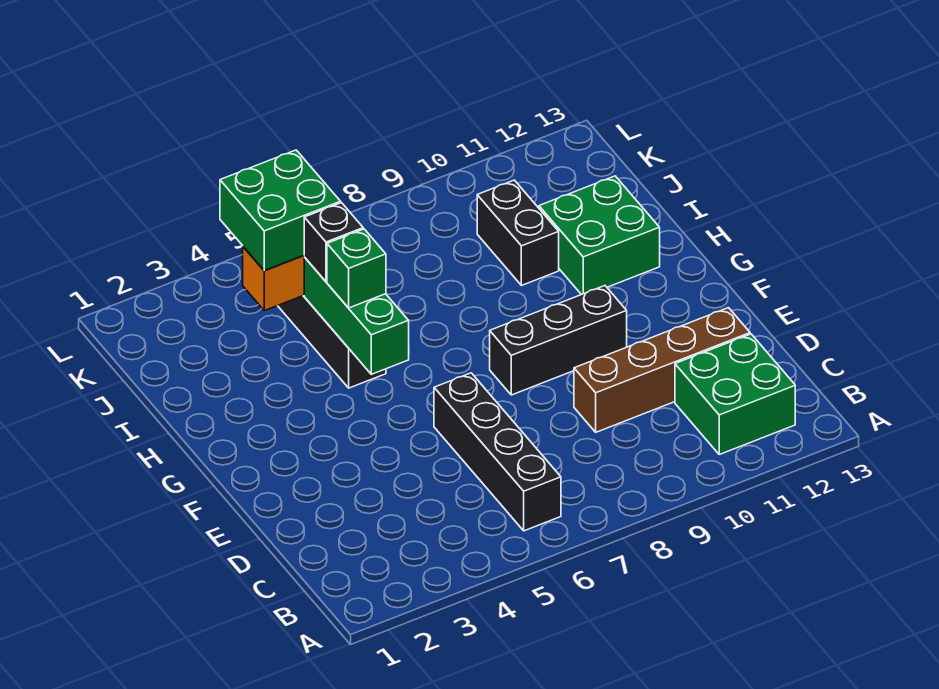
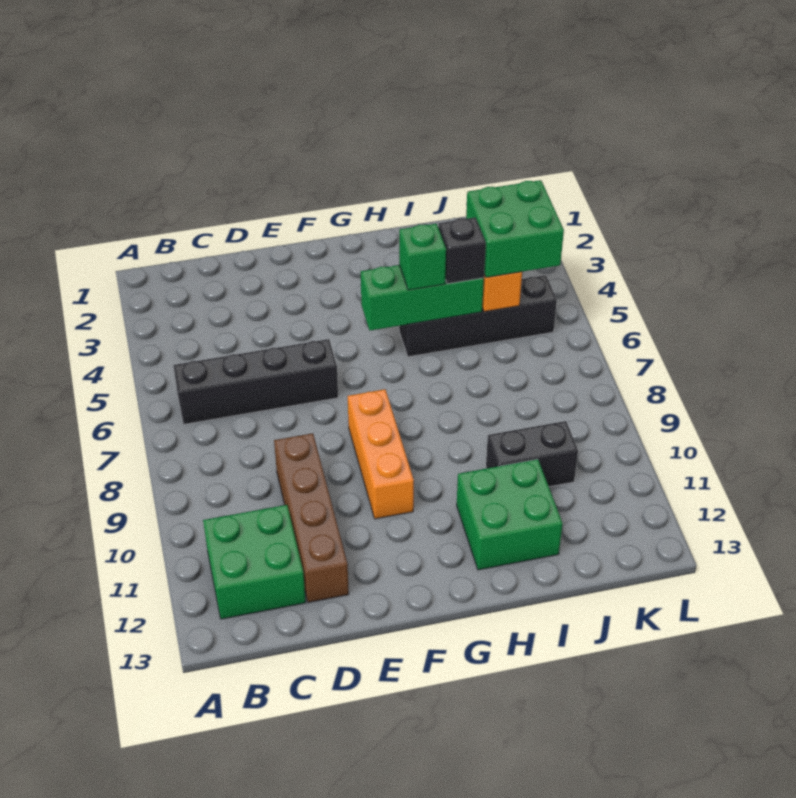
black 1x3 brick [490,286,627,395] -> orange 1x3 brick [348,389,414,519]

